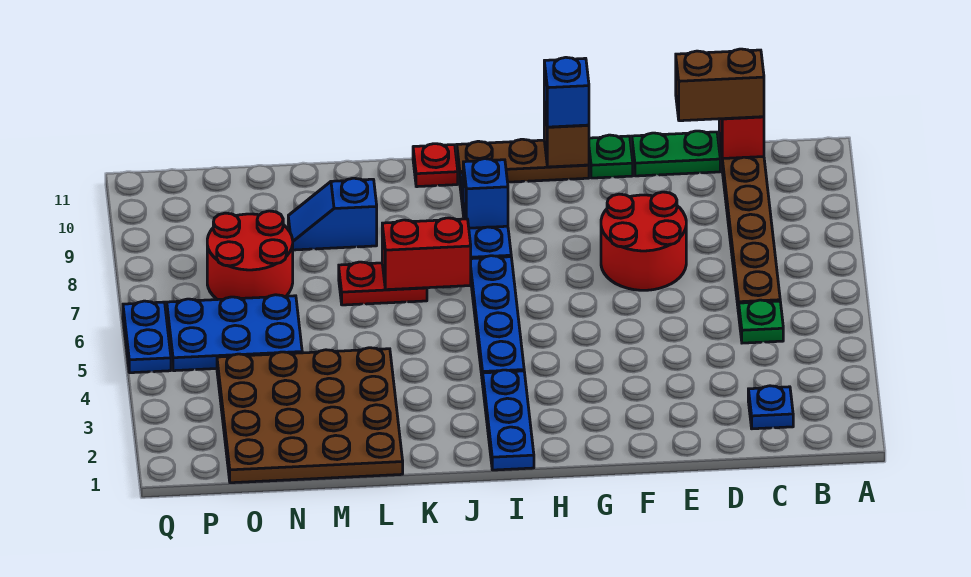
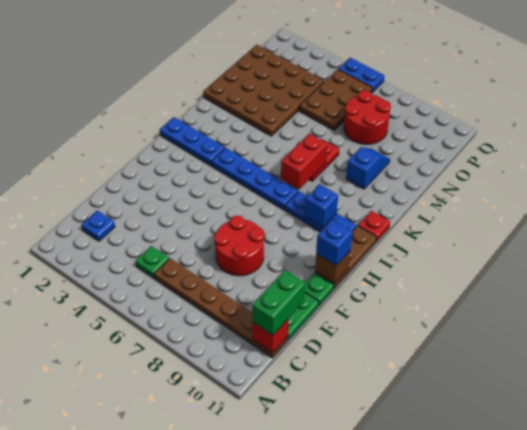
brown 1x2 brick [676,49,764,121] -> green 1x2 brick [252,270,305,335]
blue 2x3 plate [167,295,302,371] -> brown 2x3 plate [299,69,372,130]

